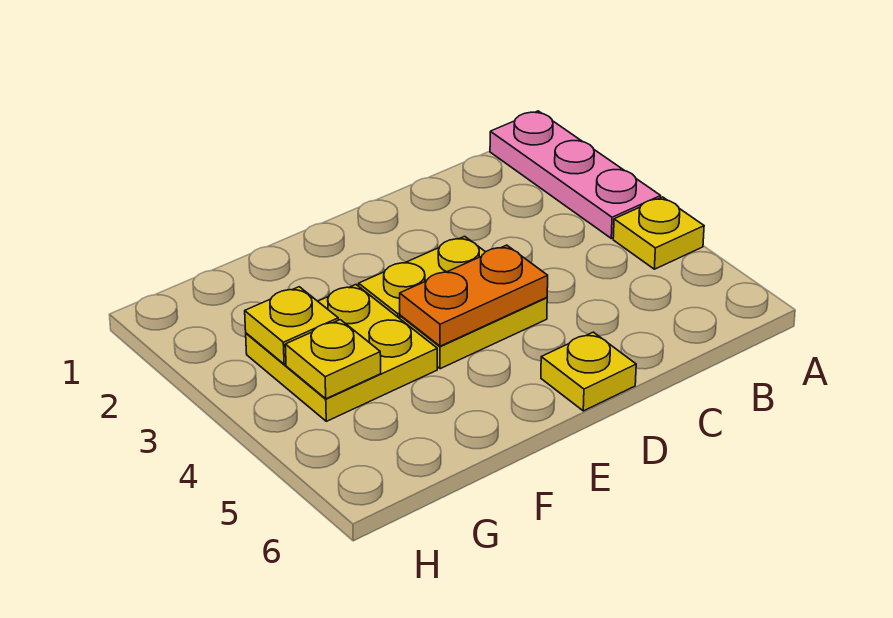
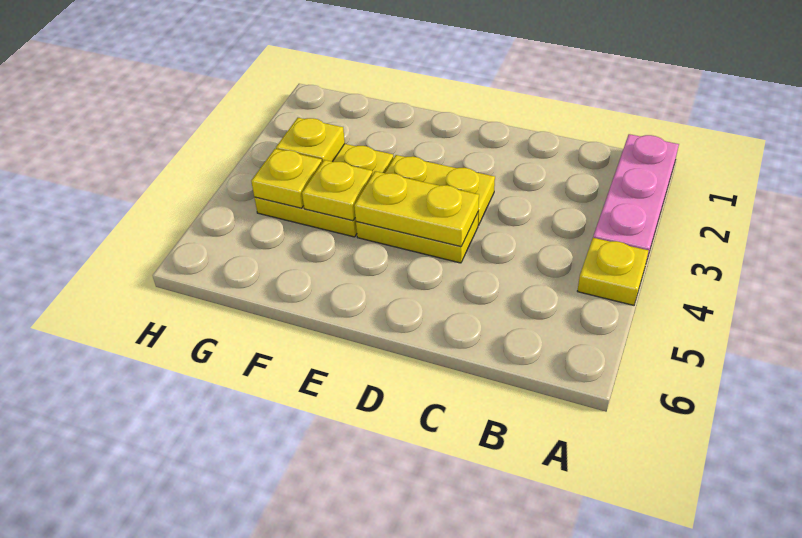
orange 1x2 plate [400,245,548,346] -> yellow 1x2 plate [354,171,479,247]
yellow 1x1 plate [541,332,636,411] -> yellow 1x1 plate moved to [302,160,373,221]

